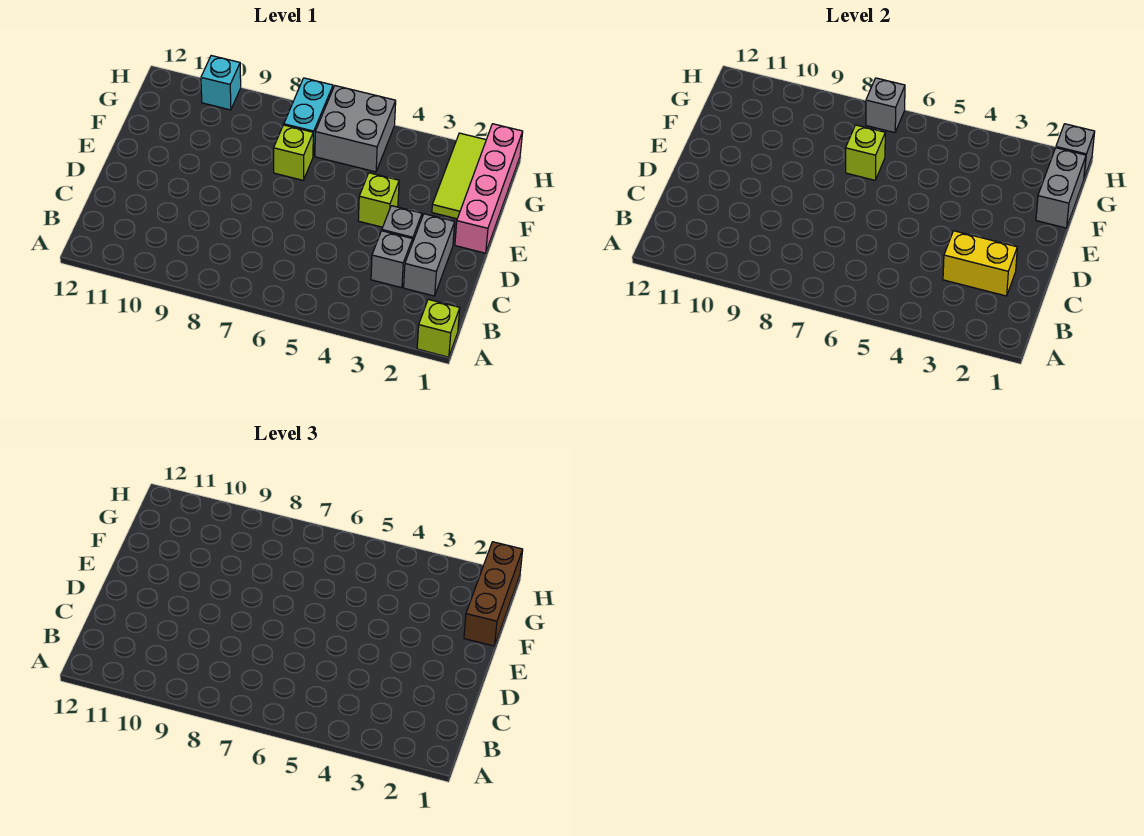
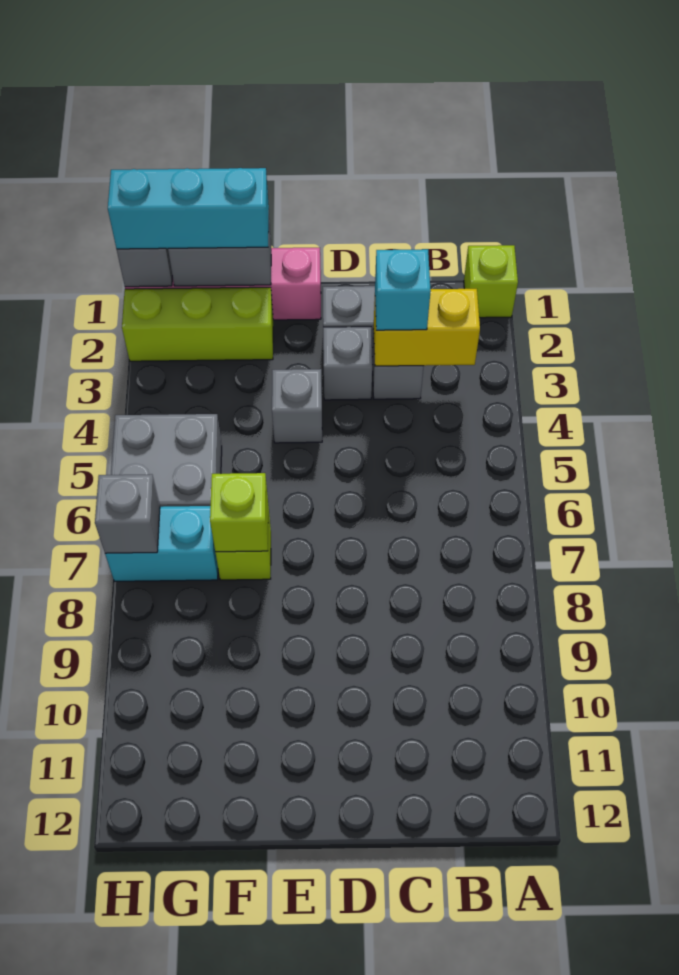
yellow 1x2 brick [943,231,1017,296] -> yellow 1x2 brick turned to [374,289,480,366]
lime 1x1 brick [358,173,399,227] -> grey 1x1 brick [272,369,322,443]
brown 1x3 brick [464,542,523,646] -> cyan 1x3 brick [108,168,269,249]
lime 1x3 tile [432,133,486,219] -> lime 1x3 brick [122,287,273,361]
cyan 1x1 brick [201,56,241,110] -> cyan 1x1 brick moved to [375,249,431,330]

